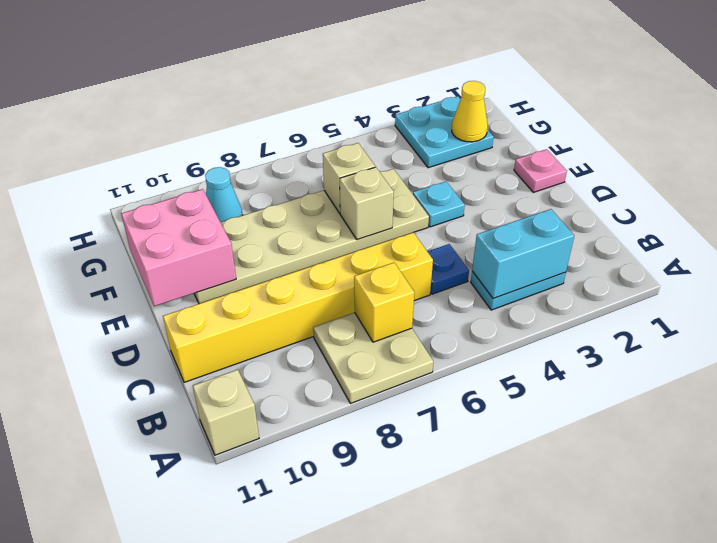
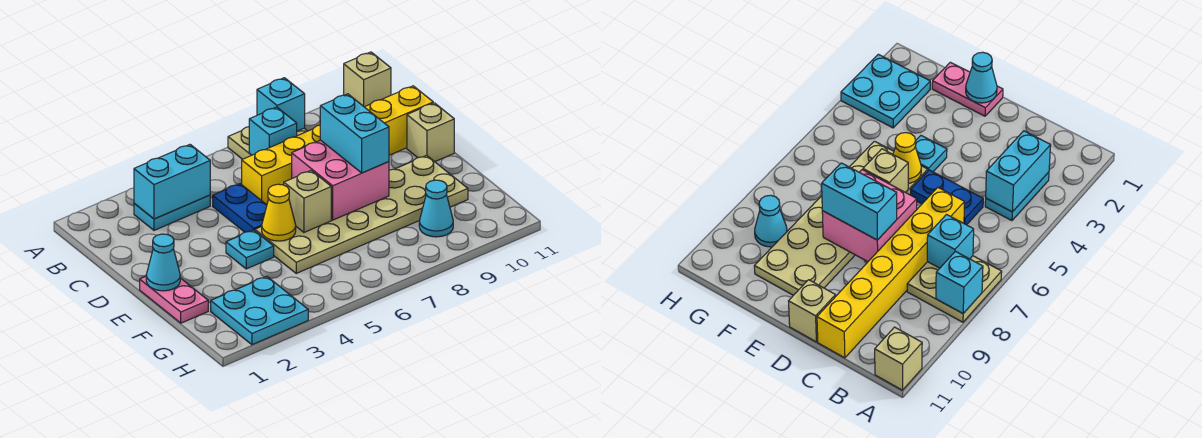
none -> cyan 1x1 brick [257,78,305,131]
yellow 1x1 brick [354,263,414,342] -> cyan 1x1 brick [249,107,297,155]
blue 1x1 plate [427,244,469,294] -> blue 1x2 plate [213,184,267,232]
none -> cyan 1x2 brick [320,94,389,173]
pink 1x1 plate [514,149,567,192] -> pink 1x2 plate [140,276,208,323]
none -> cyan 1x1 cone [146,234,180,291]
pink 2x2 brick [121,189,236,306] -> pink 2x2 brick moved to [292,140,389,220]
tan 1x1 brick [323,143,375,213] -> tan 1x1 brick moved to [407,103,454,162]
yellow 1x1 cone [452,81,488,142] -> yellow 1x1 cone moved to [262,184,296,241]

